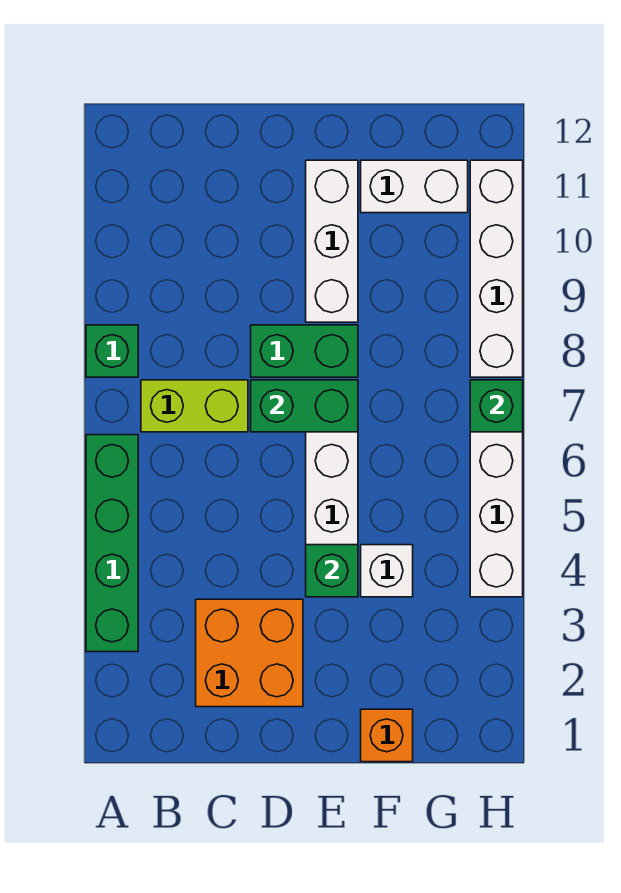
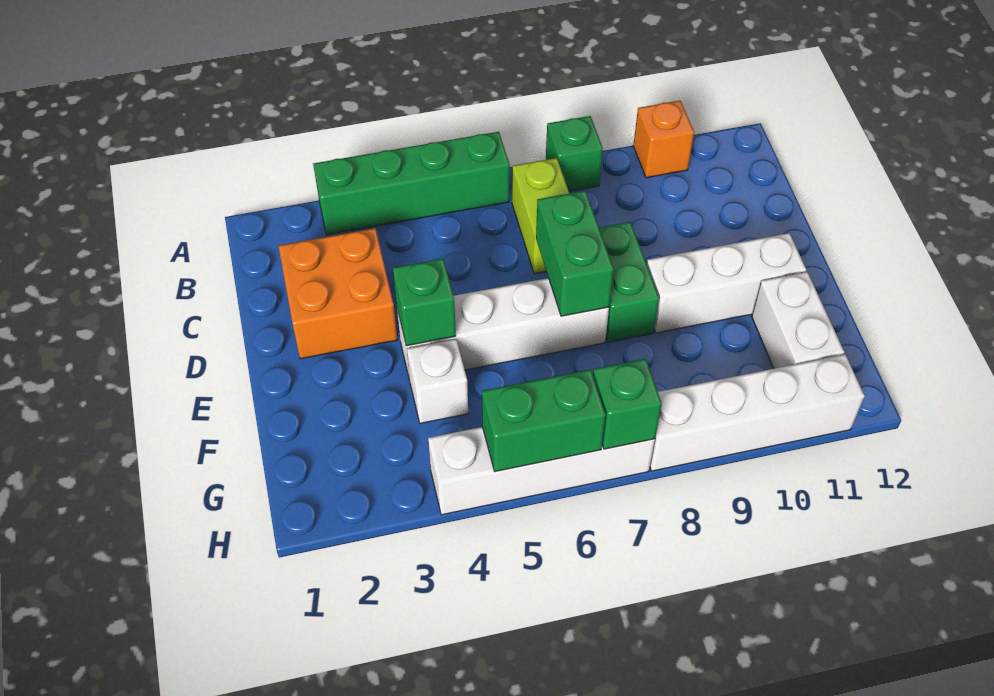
orange 1x1 brick [361,709,413,762] -> orange 1x1 brick moved to [633,101,694,178]
none -> green 1x2 brick [482,369,606,472]

